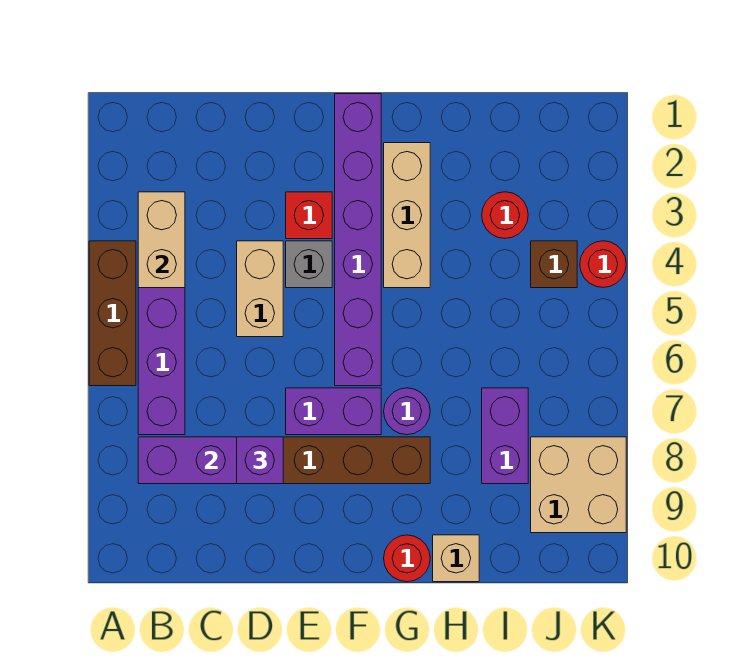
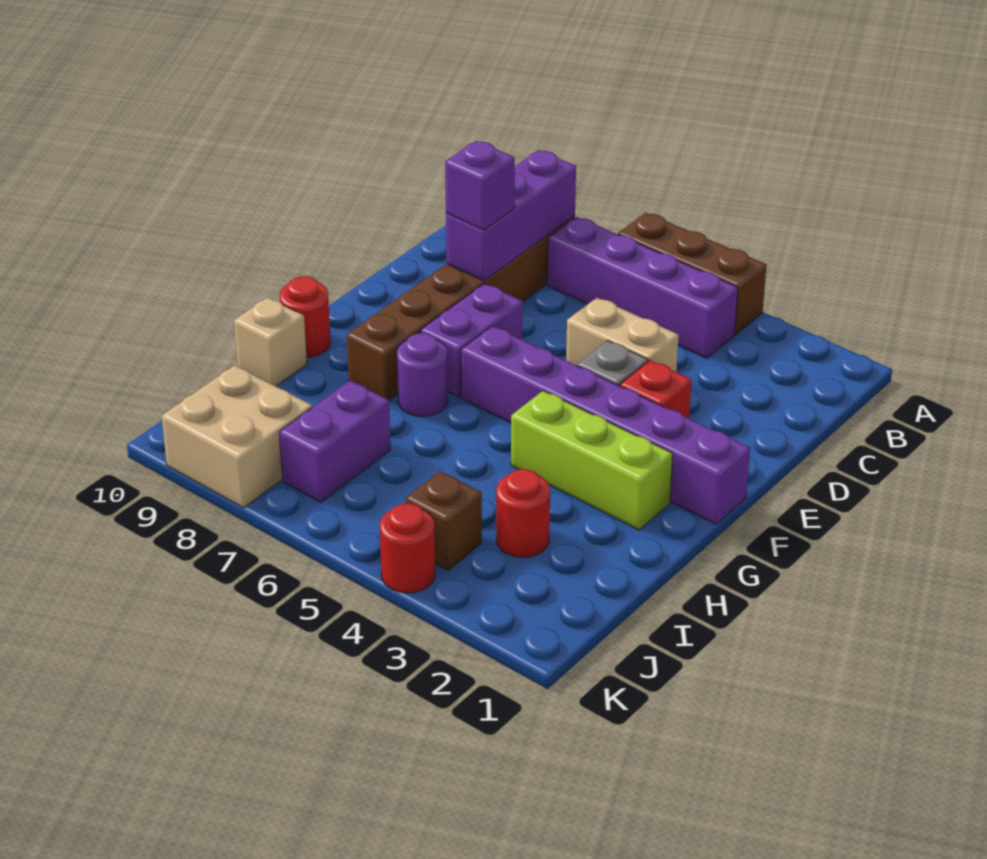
tan 1x2 brick [138,192,185,288] -> none
tan 1x3 brick [384,143,430,288] -> lime 1x3 brick [511,391,673,530]
purple 1x2 brick [482,388,528,484] -> purple 1x2 brick turned to [279,381,390,502]

